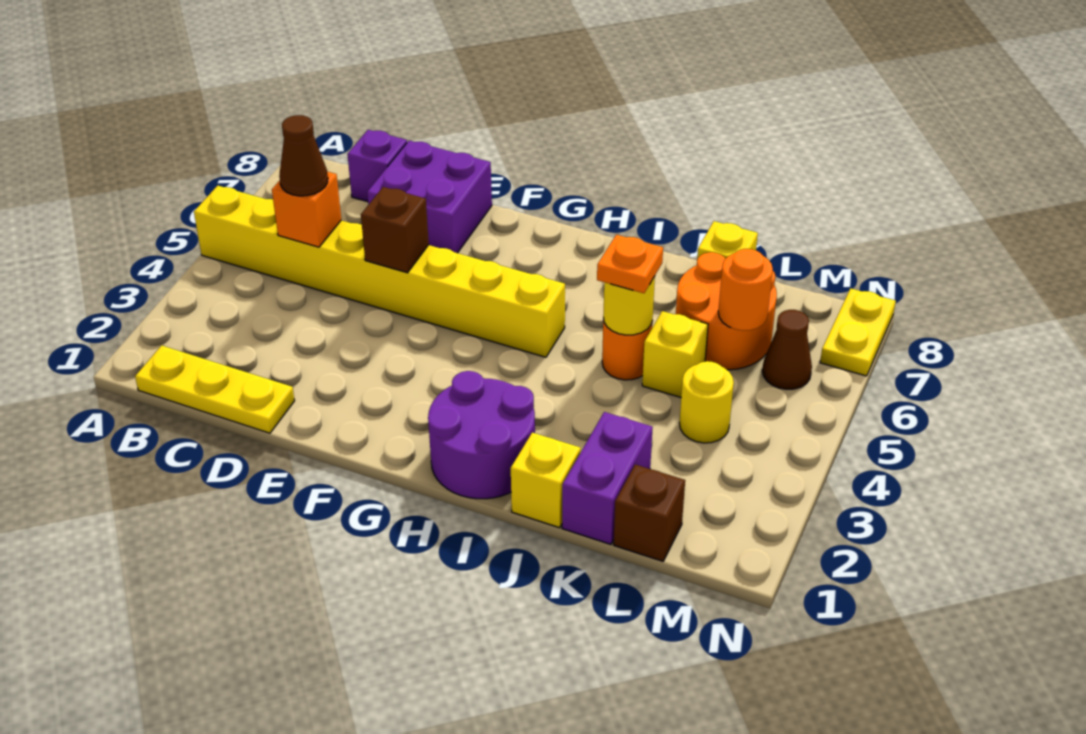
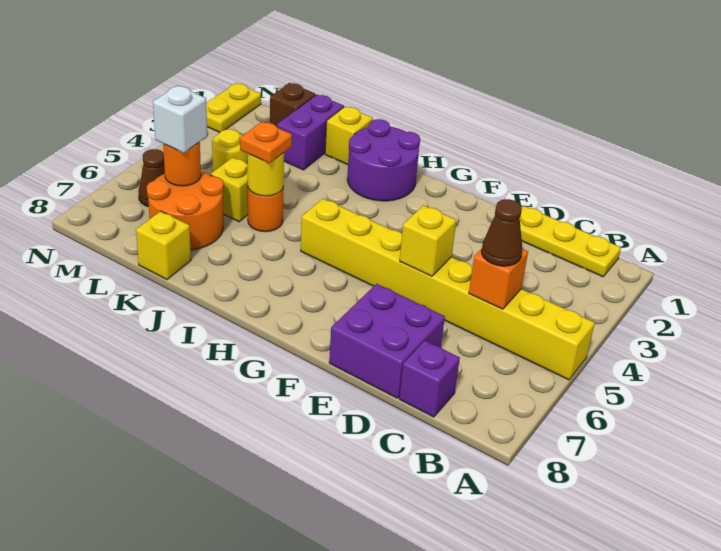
brown 1x1 brick [361,187,429,273] -> yellow 1x1 brick [400,205,456,276]
none -> white 1x1 brick [153,86,207,153]
yellow 1x2 plate [820,288,896,376] -> yellow 1x2 plate moved to [206,83,261,132]

